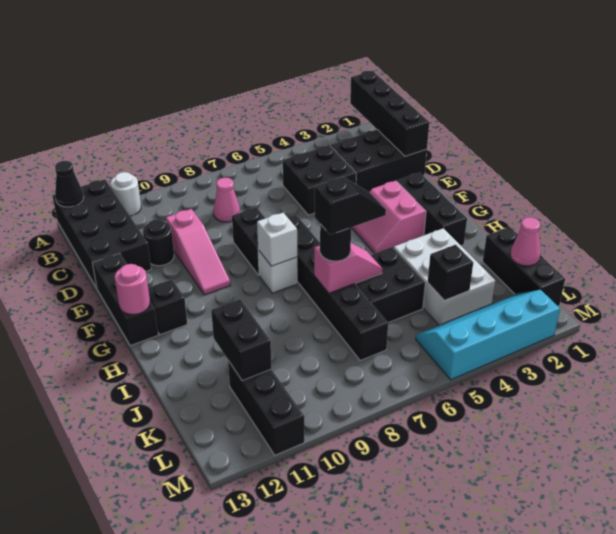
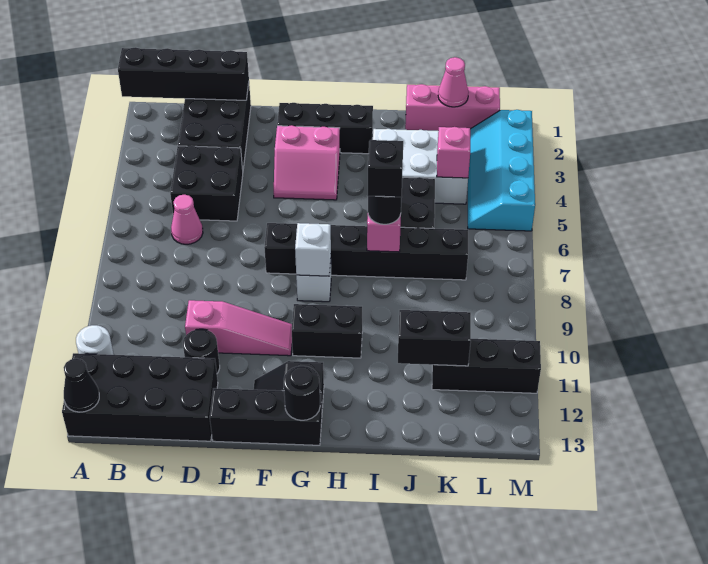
pink 1x1 cone [213,178,240,222] -> pink 1x1 cone moved to [171,195,203,244]
black 1x2 brick [232,207,265,275] -> black 1x2 brick moved to [292,304,362,358]
pink 1x1 round brick [115,264,150,315] -> black 1x1 round brick [284,366,320,420]
black 1x3 brick [483,227,565,306] -> pink 1x3 brick [405,84,500,131]
black 1x1 brick [428,245,473,300] -> pink 1x1 brick [437,127,470,178]

